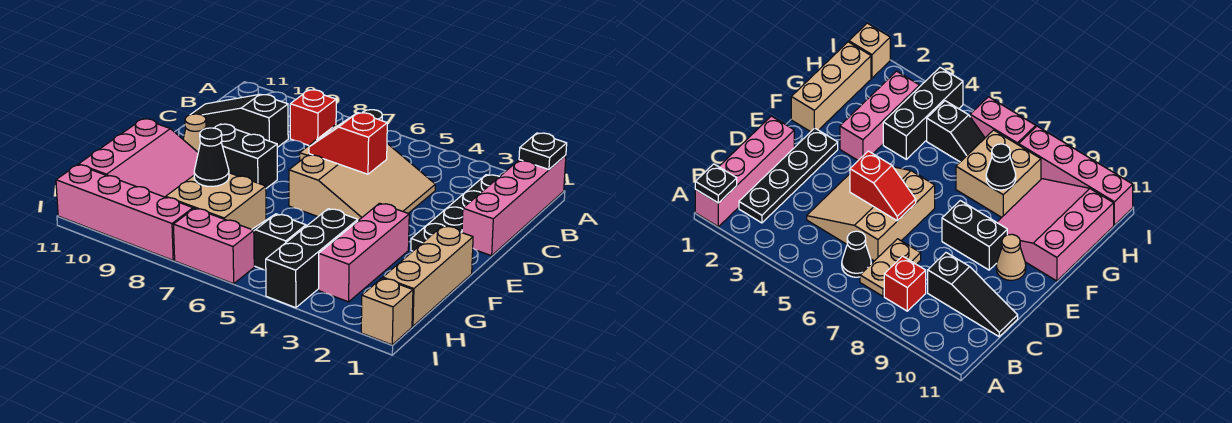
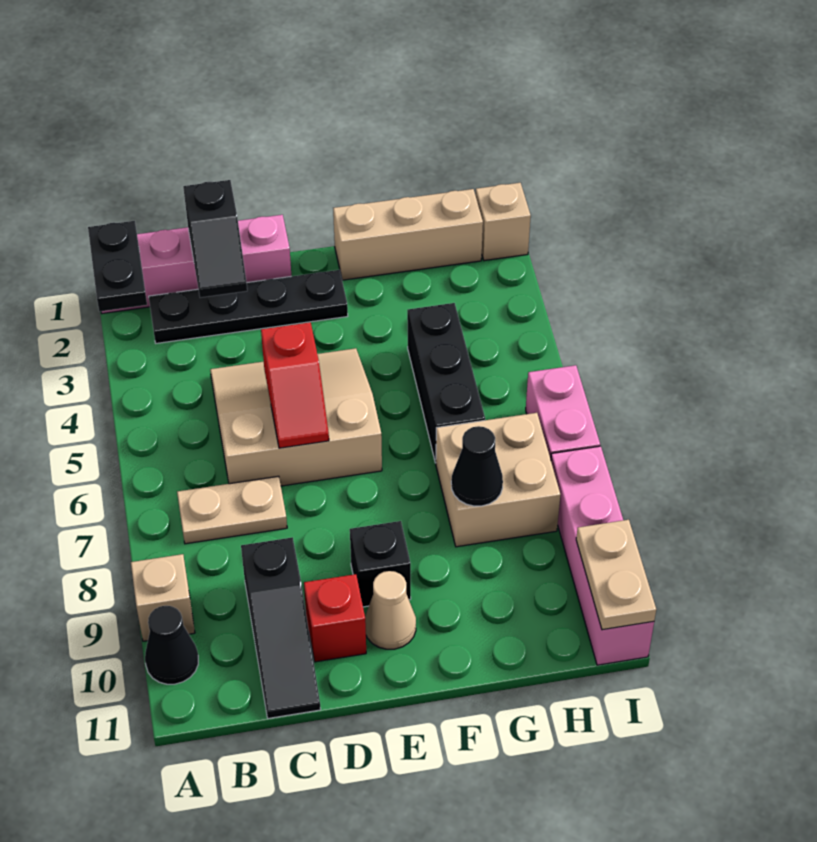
black 1x1 plate [519,133,567,170] -> black 1x2 plate [88,221,147,312]
none -> tan 1x1 brick [131,554,195,641]
black 1x1 cone [842,231,871,277] -> black 1x1 cone moved to [145,606,198,684]
red 1x1 brick [290,90,336,145] -> red 1x1 brick moved to [304,574,366,662]
black 1x2 brick [215,124,277,188] -> black 1x1 brick [350,521,411,607]
pink 1x3 brick [319,203,409,302] -> none
pink 3x3 slope [79,119,198,197] -> none
black 1x3 brick [266,209,358,308] -> black 1x3 brick turned to [407,303,485,463]
black 1x2 slope [252,214,306,270] -> black 1x2 slope moved to [183,180,247,298]
none -> tan 1x2 plate [576,520,656,630]

